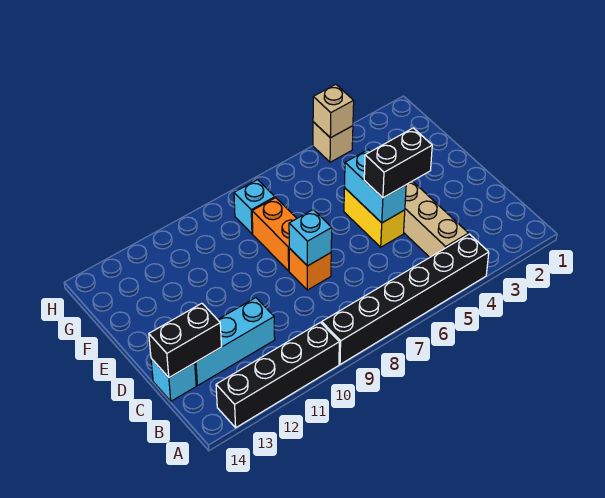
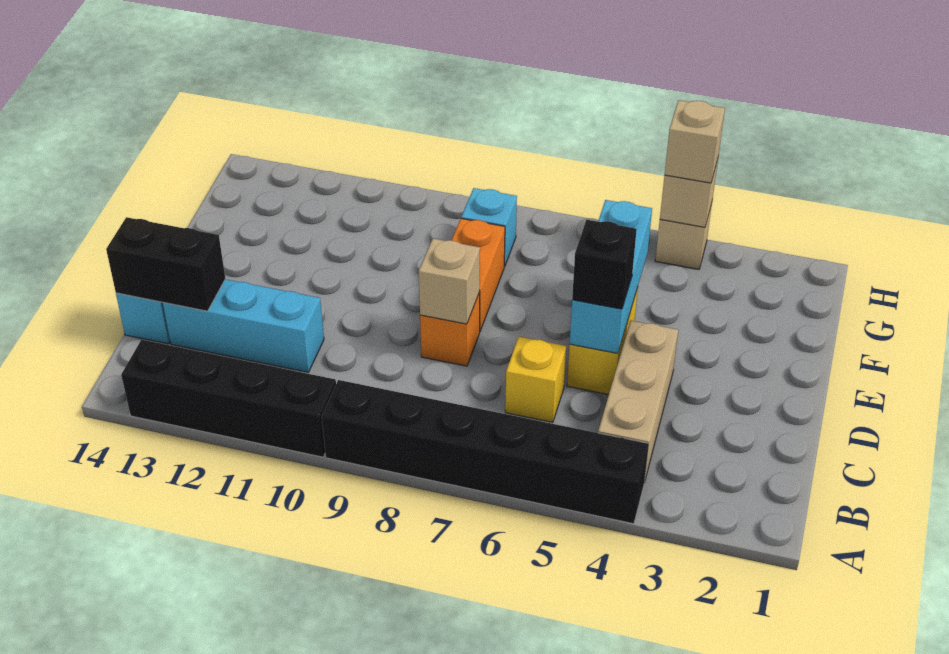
none -> yellow 1x1 brick [505,337,566,423]
black 1x2 brick [364,128,432,198] -> black 1x1 brick [572,220,637,309]
cyan 1x2 brick [345,150,406,223] -> cyan 1x3 brick [570,200,652,354]
cyan 1x1 brick [289,210,332,266] -> tan 1x1 brick [419,239,480,324]
none -> tan 1x1 brick [665,100,725,183]

